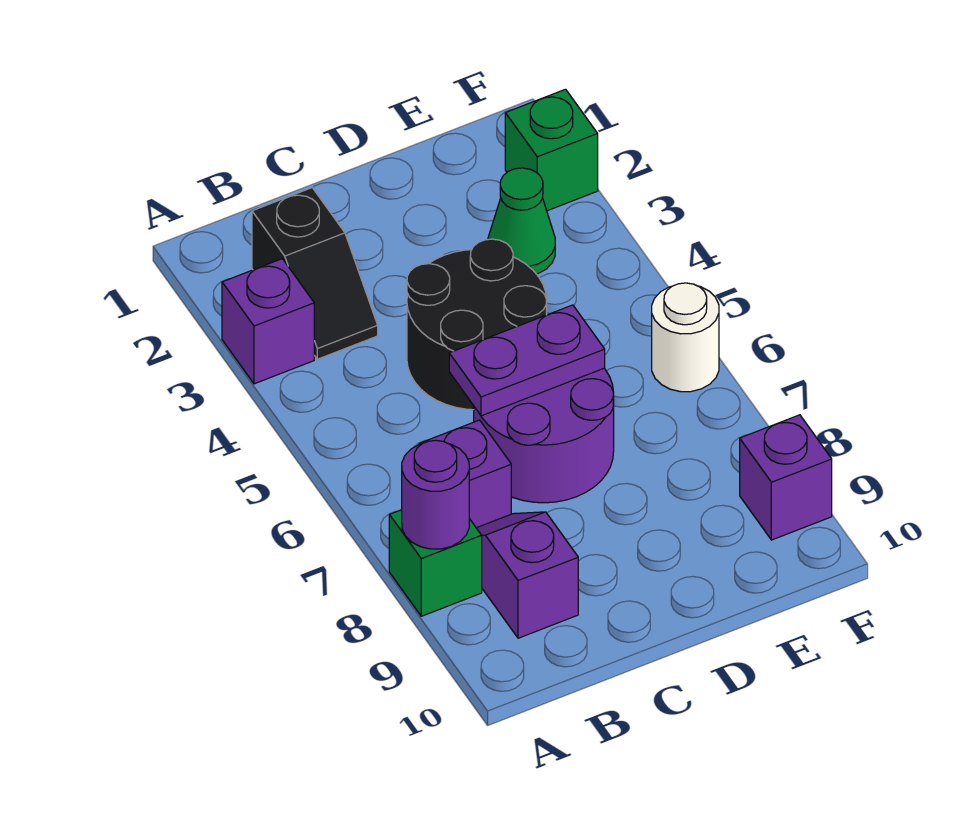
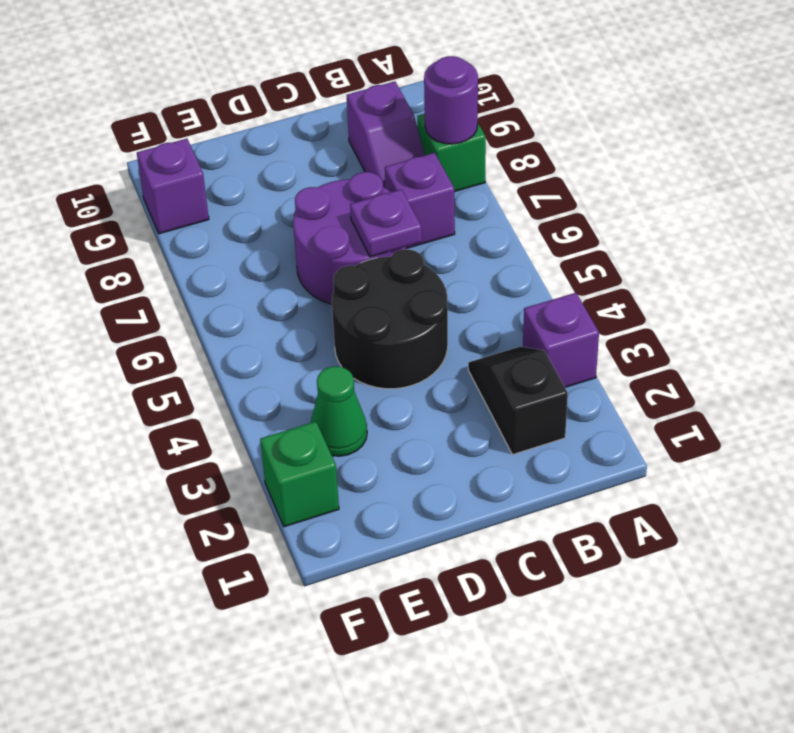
purple 1x2 plate [449,305,605,416] -> purple 1x1 plate [350,189,422,257]
white 1x1 round brick [652,283,719,392] -> none

